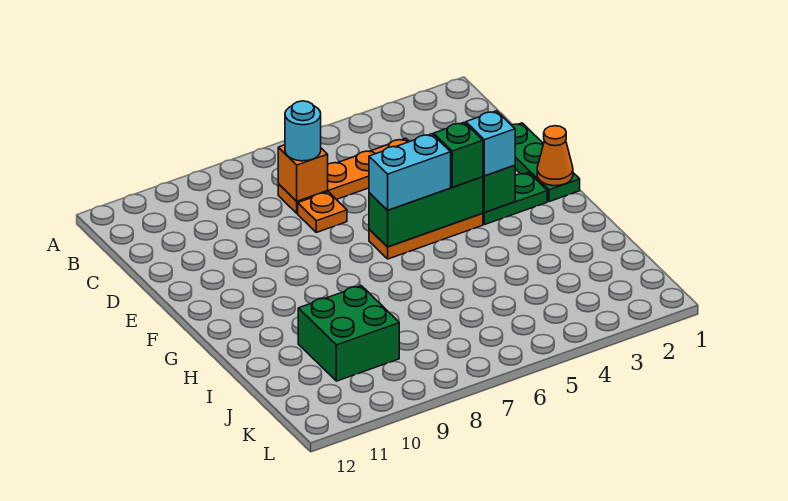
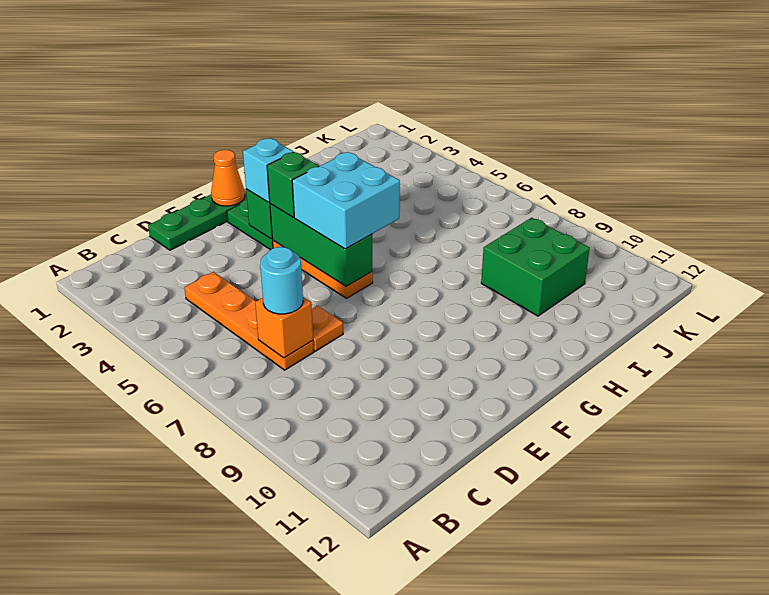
cyan 1x2 brick [369,134,451,210] -> cyan 2x2 brick [292,152,400,249]

